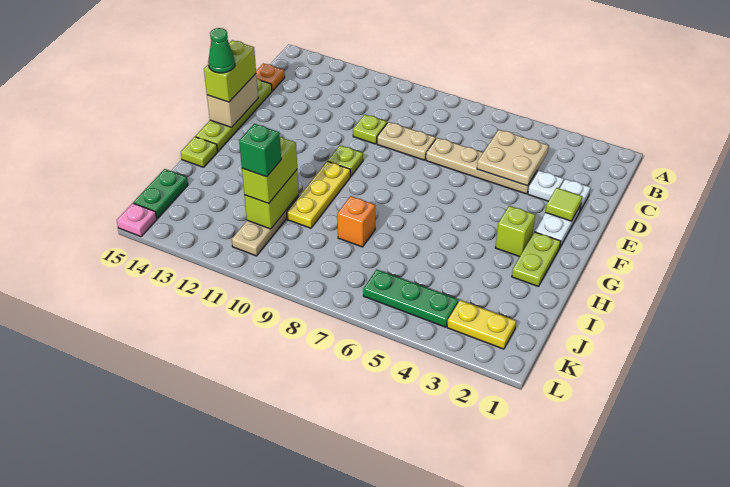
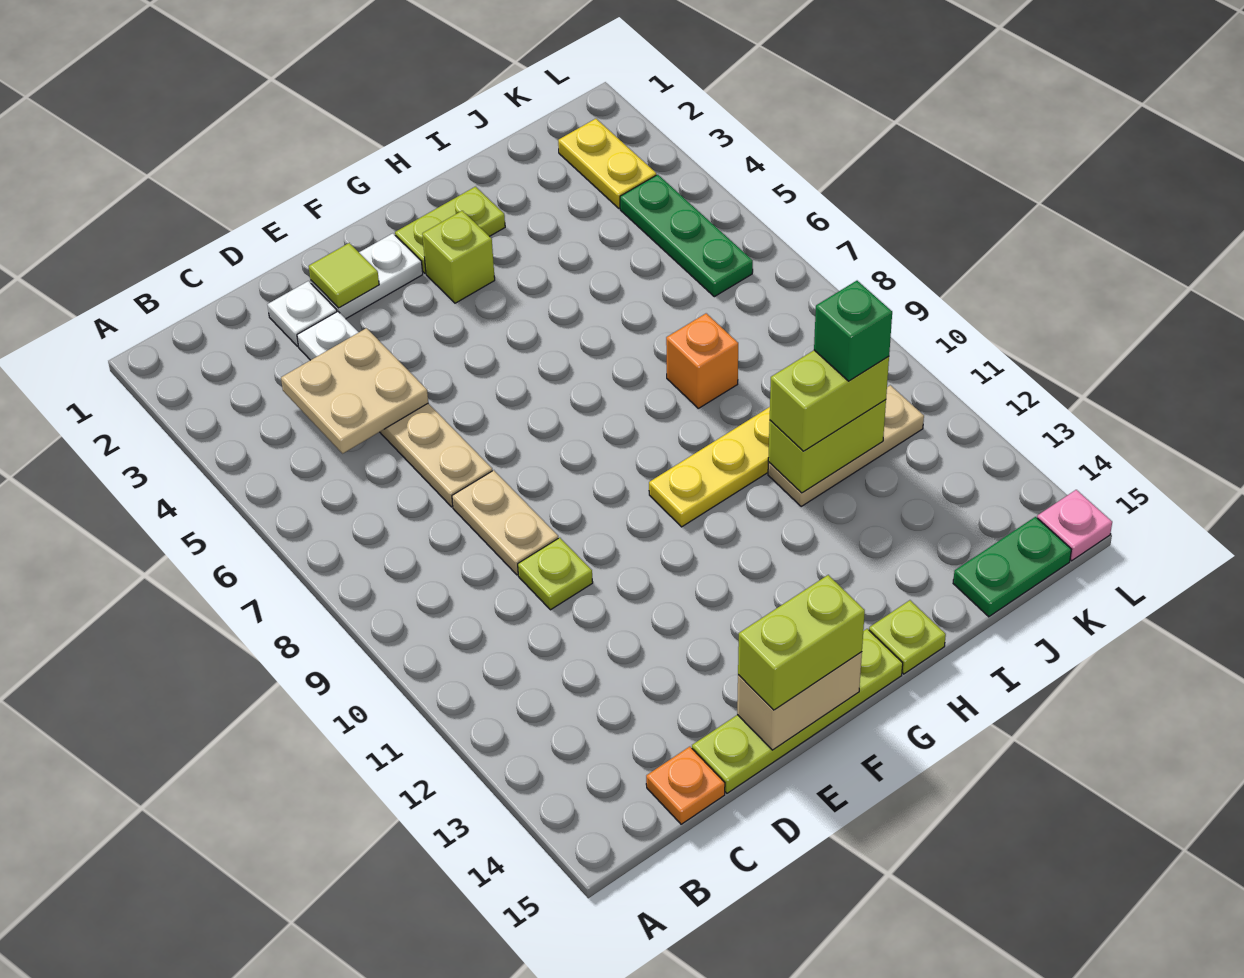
lime 1x1 plate [328,145,363,176] -> none
green 1x1 cone [208,28,235,73] -> none

